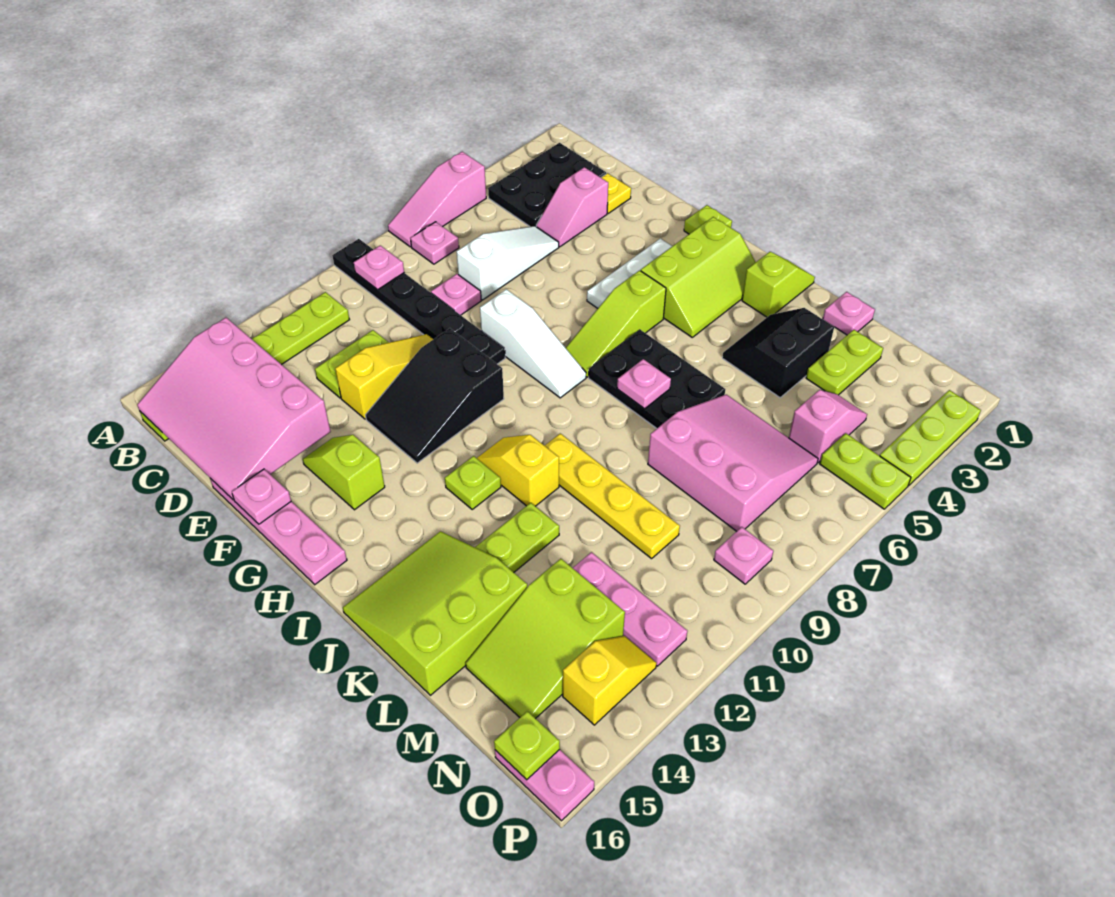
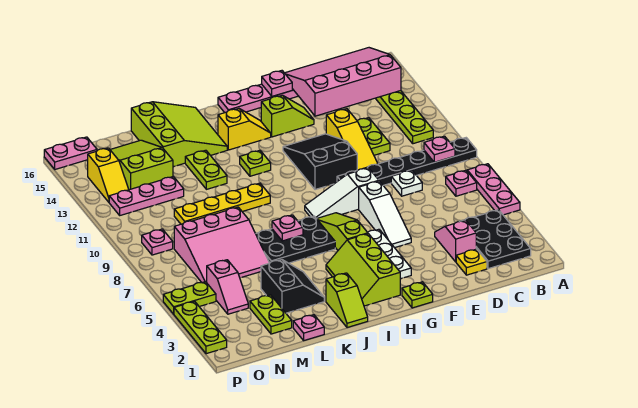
pink 1x3 slope [388,152,486,247] -> pink 1x3 plate [467,164,520,215]
white 1x3 slope [457,226,559,300] -> white 1x3 slope moved to [359,181,411,248]
pink 1x1 plate [431,274,481,315] -> white 1x1 plate [391,170,422,196]
yellow 1x2 slope [477,435,559,506] -> yellow 1x2 slope moved to [218,109,271,150]
lime 1x1 plate [494,711,560,780] -> none

